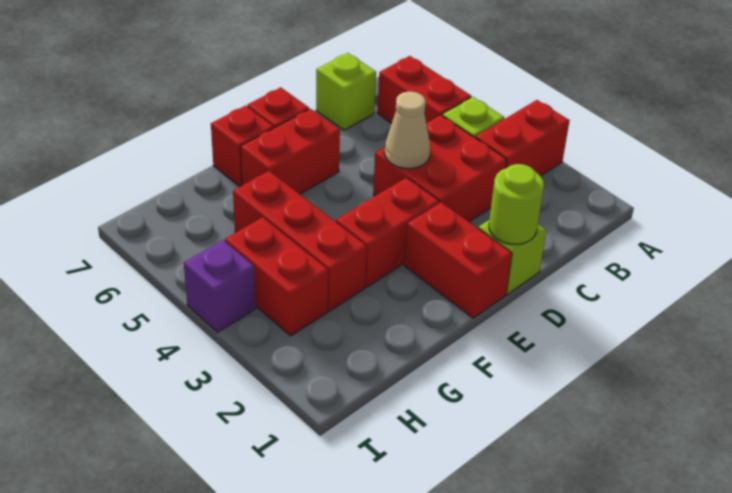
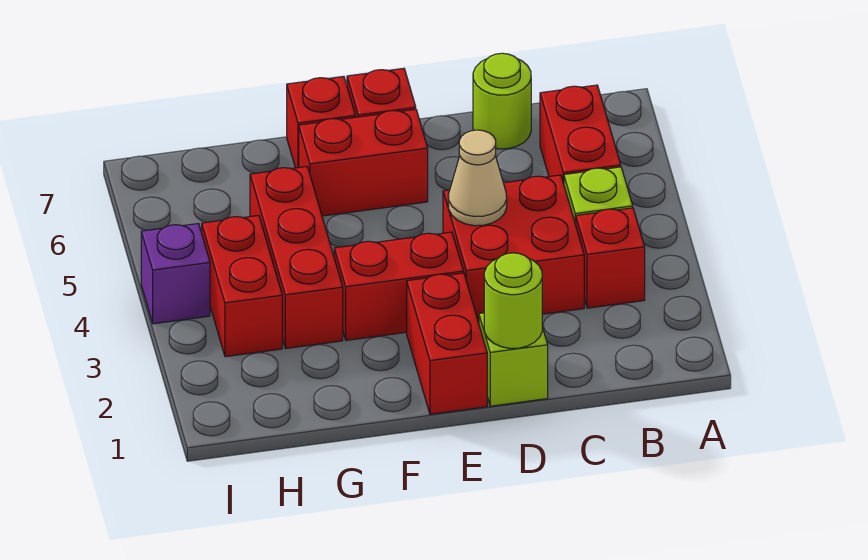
red 1x2 brick [476,100,570,176] -> red 1x1 brick [576,208,645,308]
lime 1x1 brick [316,53,376,130] -> lime 1x1 round brick [473,53,531,149]

